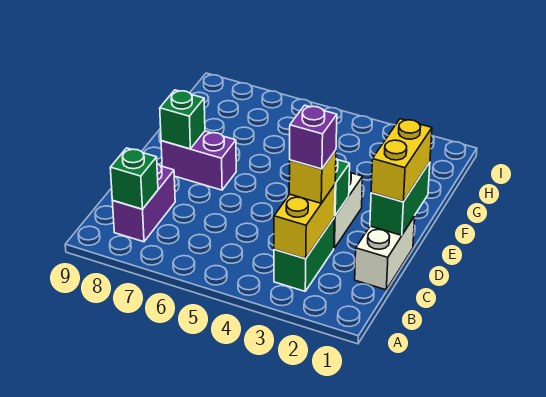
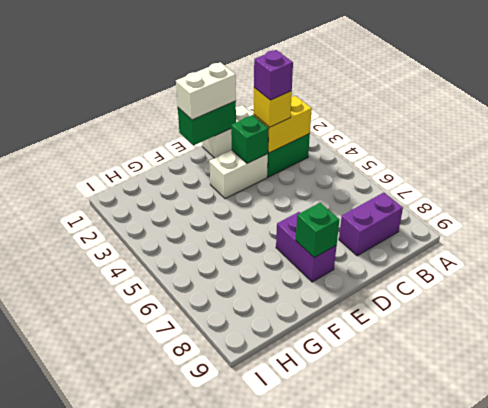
green 1x1 brick [110,148,158,209] -> none
yellow 1x2 brick [371,119,432,202] -> white 1x2 brick [176,62,236,120]

